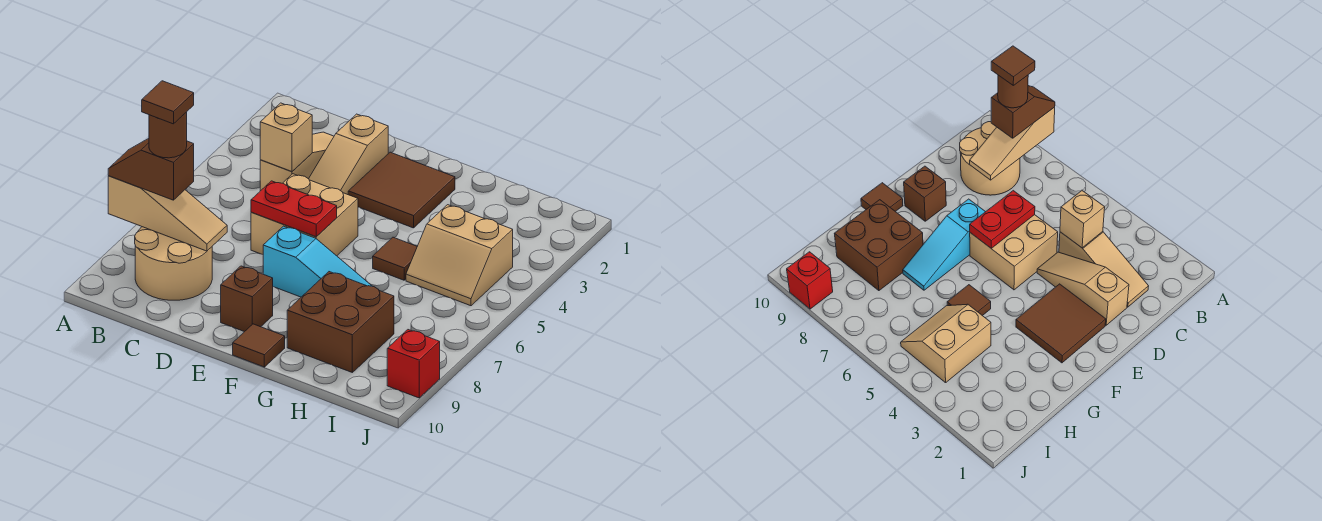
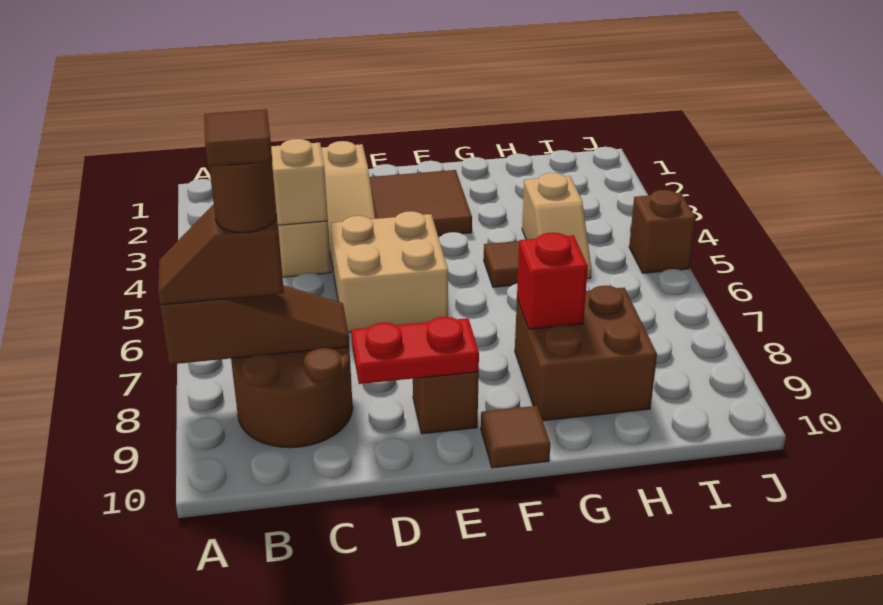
tan 1x3 slope [108,176,227,251] -> brown 1x3 slope [160,285,349,364]
tan 2x2 round brick [135,227,212,300] -> brown 2x2 round brick [231,347,353,448]
red 1x2 plate [251,181,337,237] -> red 1x2 plate moved to [352,317,479,384]
cyan 1x3 slope [263,226,372,297] -> none
tan 2x2 slope [406,205,513,306] -> tan 1x2 slope [522,173,592,279]
none -> brown 1x1 brick [629,190,696,273]
red 1x1 brick [387,330,440,398] -> red 1x1 brick moved to [517,233,588,329]

